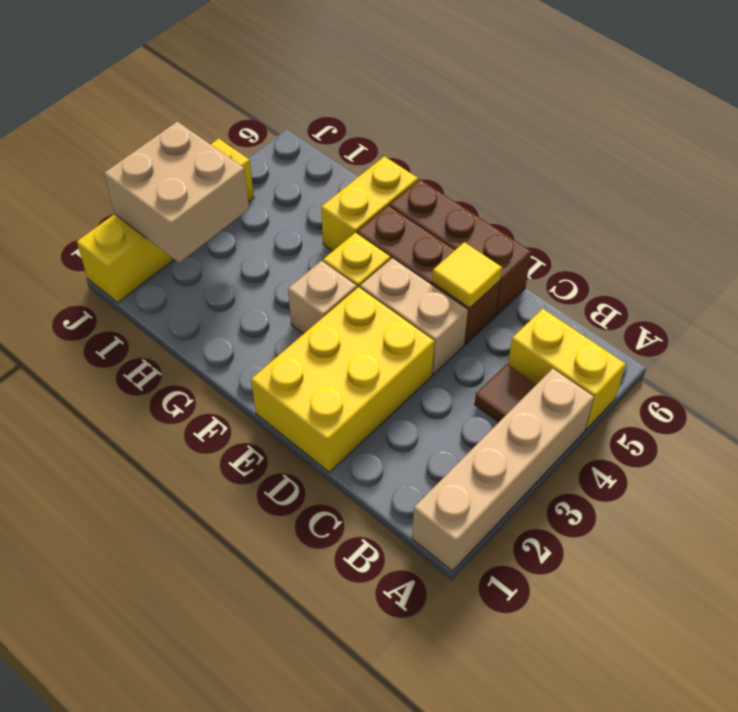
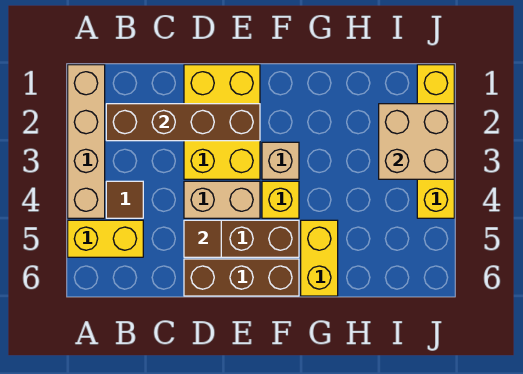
none -> brown 1x4 brick [106,104,260,141]
yellow 1x1 tile [432,242,502,308] -> brown 1x1 tile [184,220,221,257]

